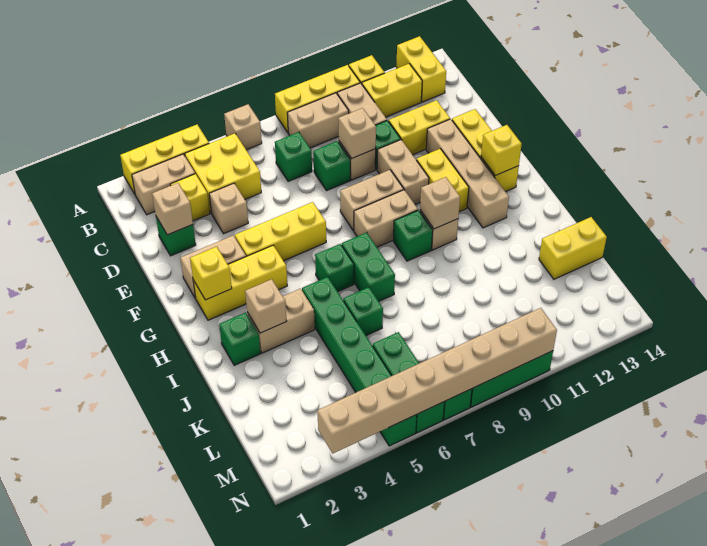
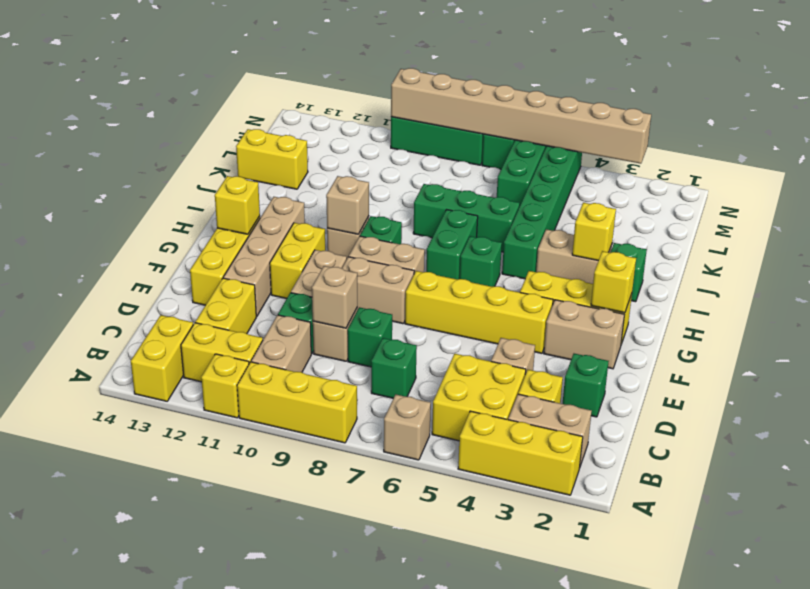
tan 1x2 brick [287,93,349,148] -> none
tan 1x1 brick [152,183,193,235] -> none
yellow 1x2 brick [389,100,450,155] -> yellow 1x2 brick turned to [195,278,256,334]
yellow 1x3 brick [235,202,326,261] -> yellow 1x4 brick [405,271,553,353]
tan 1x1 brick [245,279,287,333] -> yellow 1x1 brick [572,203,616,261]
green 1x1 brick [343,287,383,335] -> green 1x3 brick [413,184,520,252]

